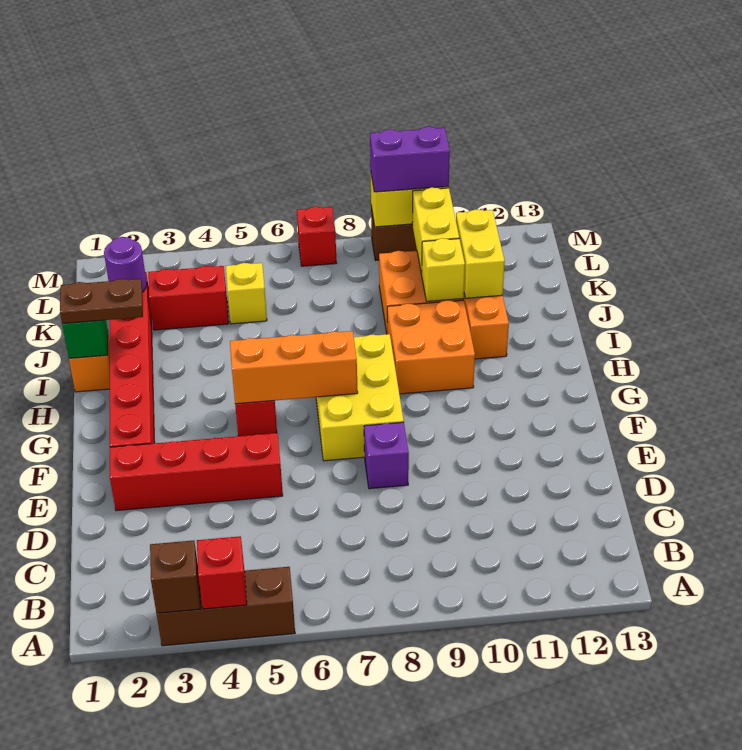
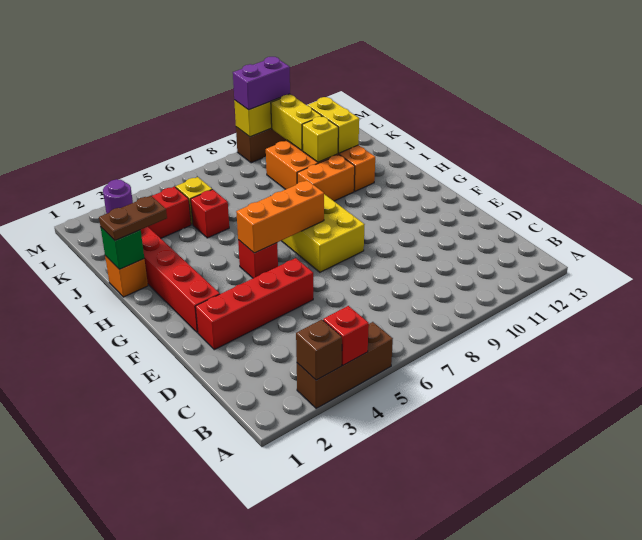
purple 1x1 brick [364,422,409,489] -> none
orange 2x2 brick [387,300,475,394] -> orange 1x2 brick [297,155,355,201]
red 1x1 brick [297,207,336,266] -> red 1x1 brick moved to [191,189,229,238]

